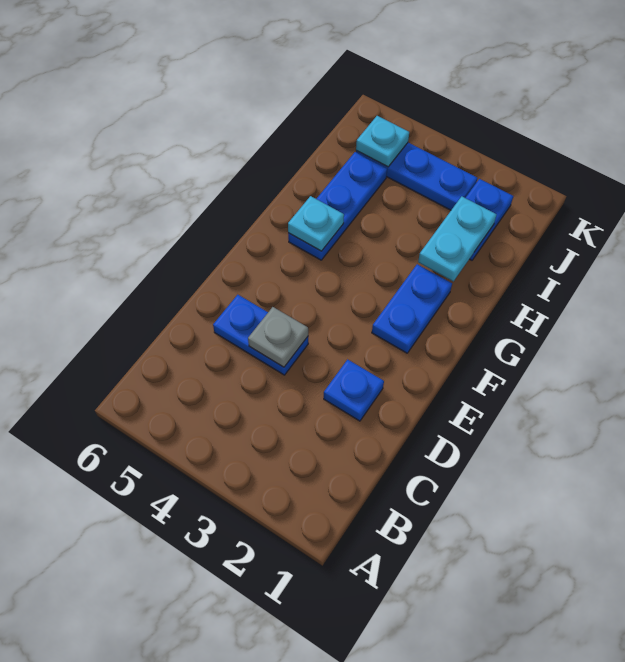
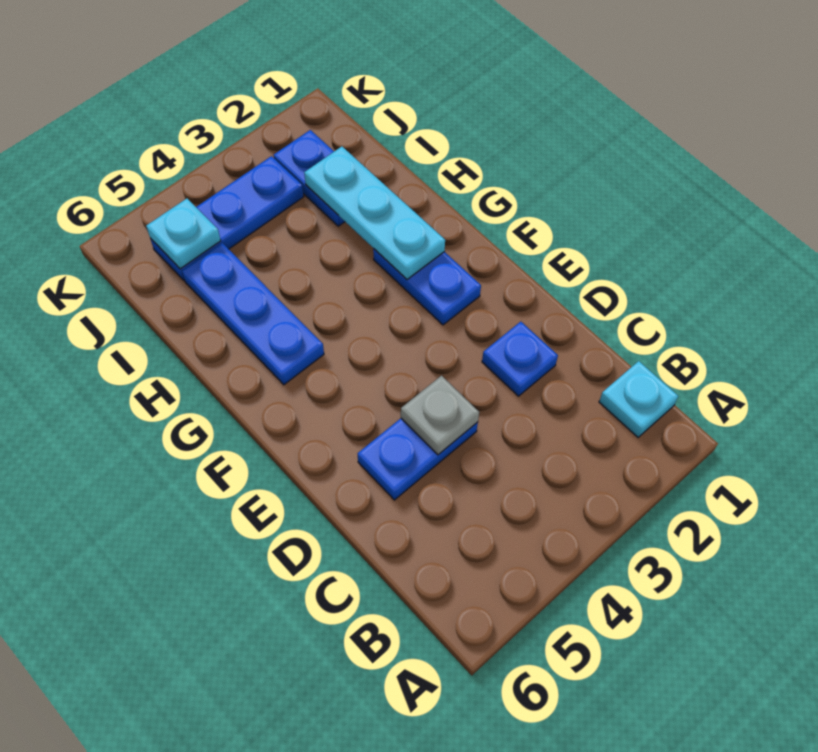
cyan 1x1 plate [288,196,344,251] -> cyan 1x1 plate moved to [599,361,678,437]
cyan 1x2 plate [418,196,497,281] -> cyan 1x3 plate [304,146,445,280]

